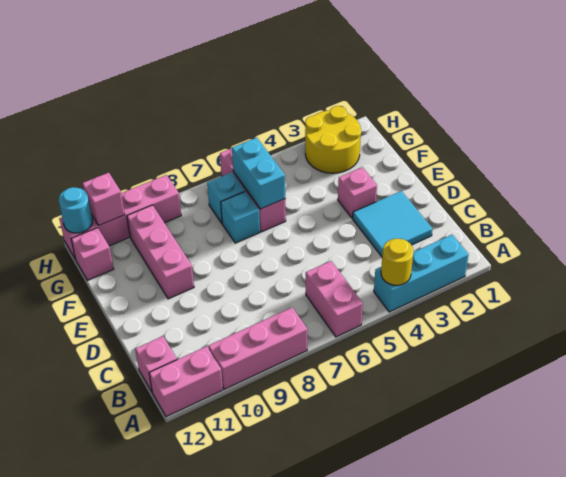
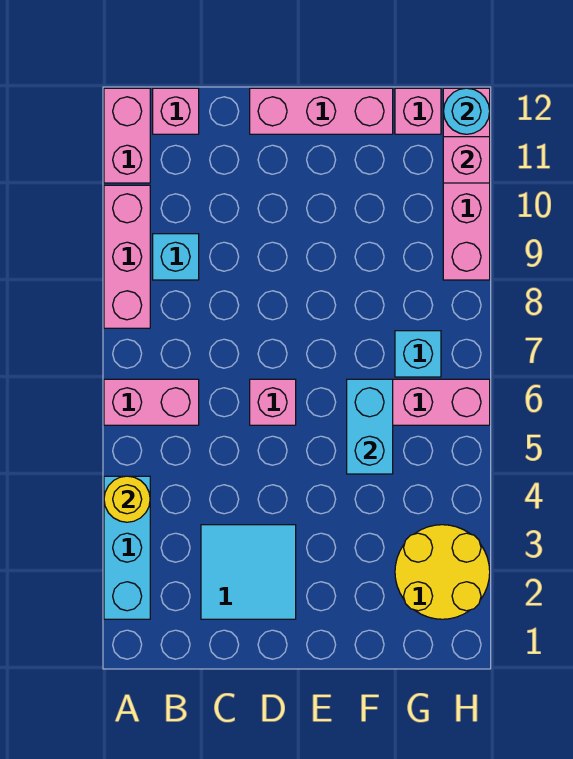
pink 1x1 brick [338,167,377,218] -> pink 1x1 brick moved to [250,379,296,425]
pink 1x3 brick [127,205,194,299] -> pink 1x3 brick moved to [250,88,393,134]
cyan 1x2 brick [232,137,285,209] -> cyan 1x2 brick turned to [347,379,393,474]
cyan 1x1 brick [221,191,260,243] -> cyan 1x1 brick moved to [153,234,199,280]

